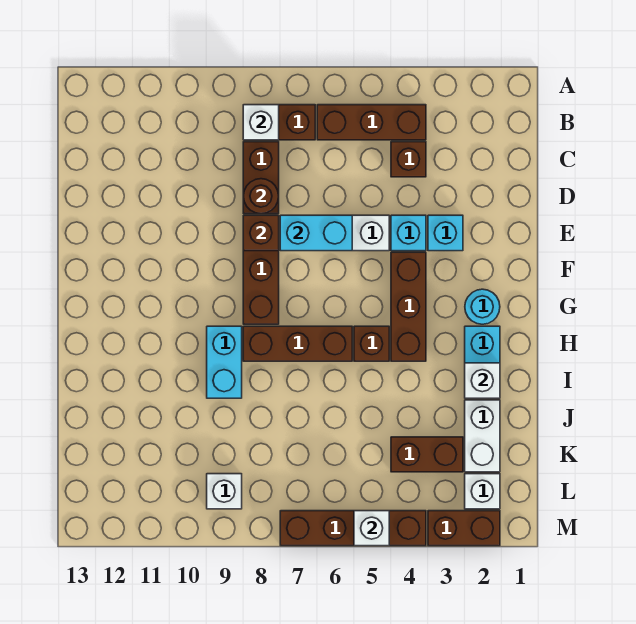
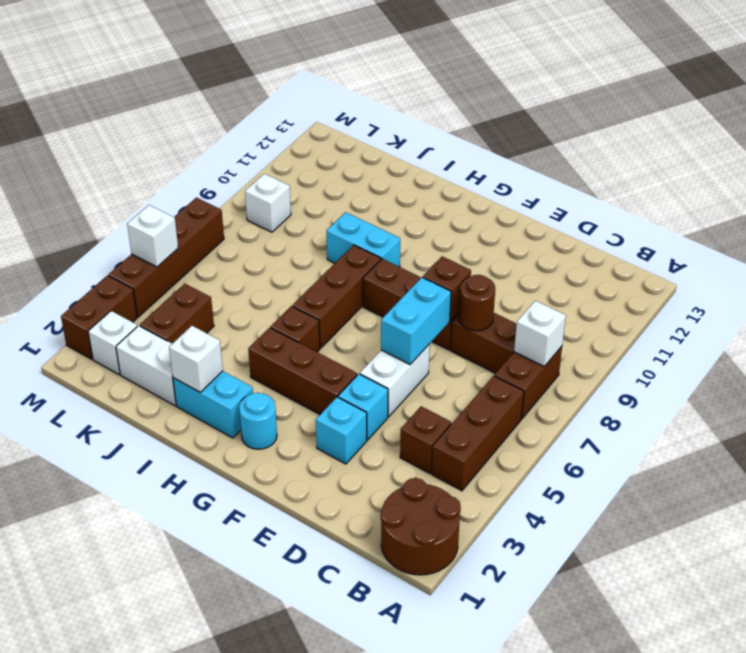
none -> brown 2x2 round brick [381,478,461,575]

